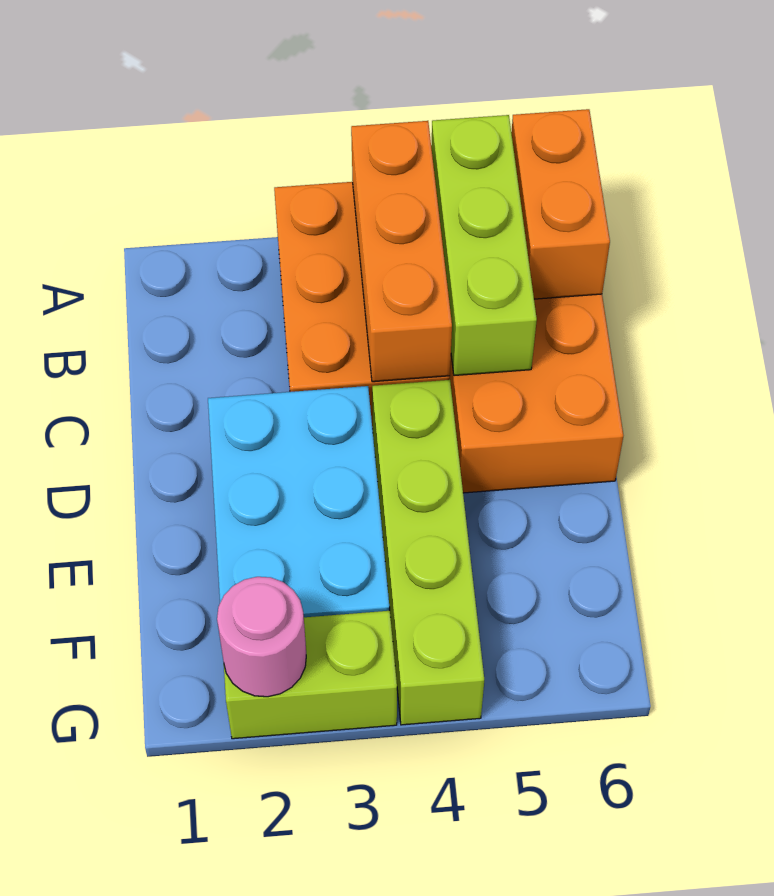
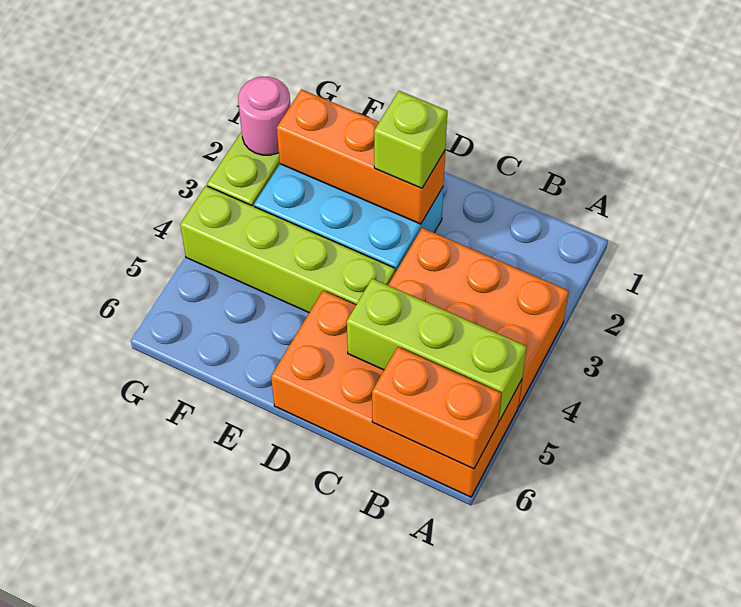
orange 1x3 brick [351,121,452,382] -> orange 1x3 brick moved to [277,89,445,224]
none -> lime 1x1 brick [374,91,447,188]

